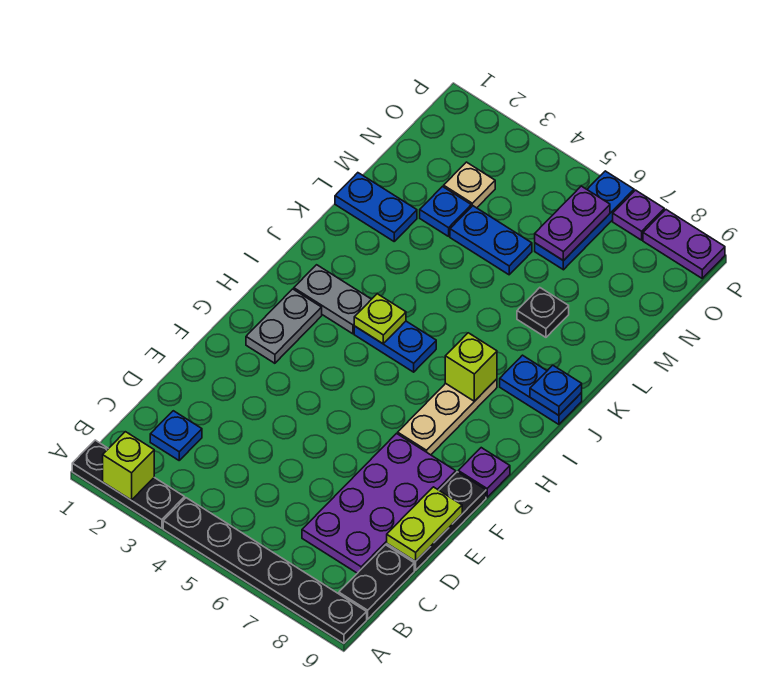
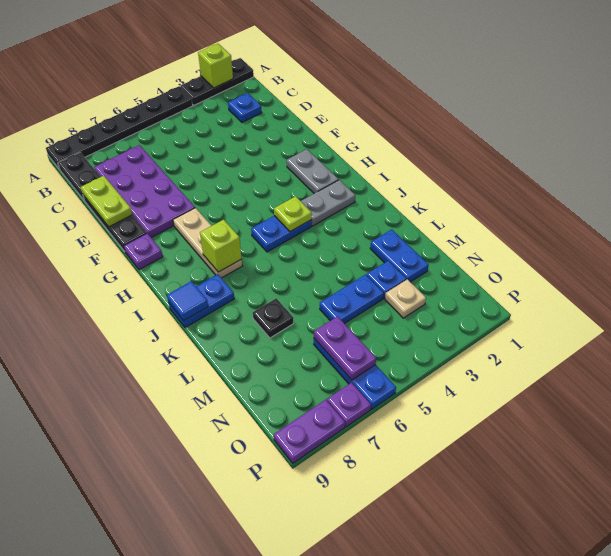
blue 1x1 plate [530,365,582,415] -> blue 1x1 tile [167,281,208,321]
blue 1x2 plate [335,173,417,241] -> blue 1x2 plate turned to [370,230,429,282]

